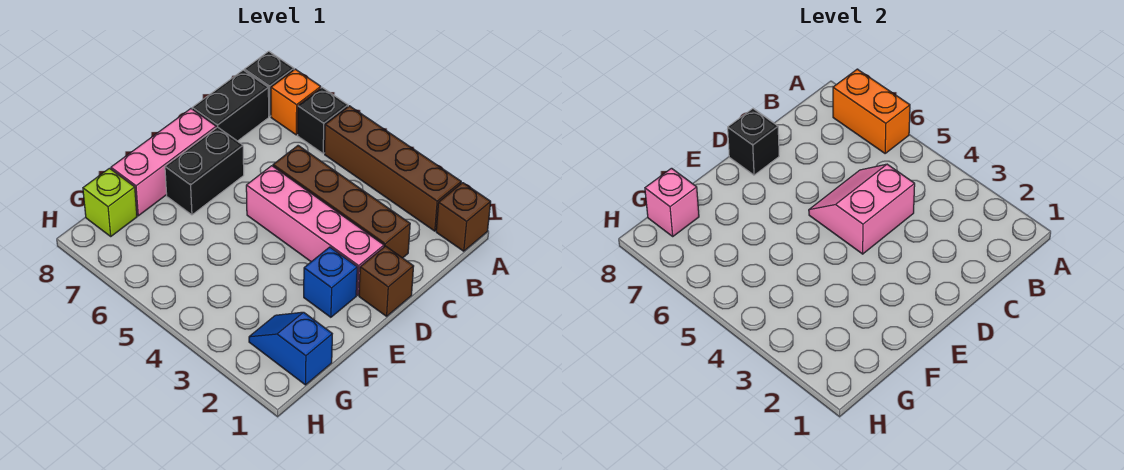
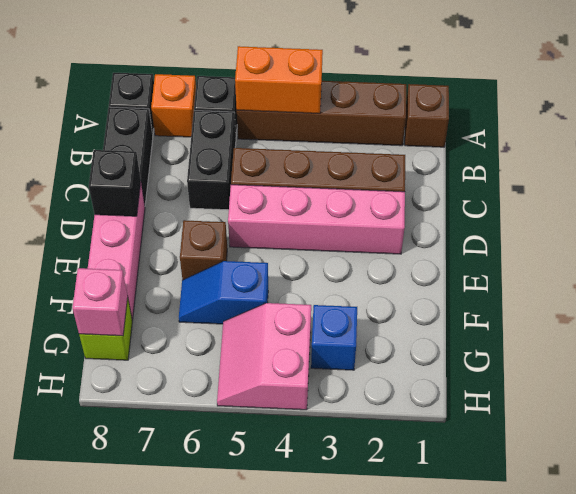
orange 1x2 brick [833,69,910,153] -> orange 1x2 brick moved to [235,46,323,114]
pink 2x2 slope [809,164,915,254] -> pink 2x2 slope moved to [217,303,311,410]
brown 1x1 brick [359,246,414,316] -> brown 1x1 brick moved to [180,220,227,280]
black 1x2 brick [165,127,244,215] -> black 1x2 brick moved to [187,111,236,210]
blue 1x1 brick [304,247,357,317] -> blue 1x1 brick moved to [311,305,357,370]
blue 1x2 slope [249,312,332,385] -> blue 1x2 slope moved to [179,261,268,324]

